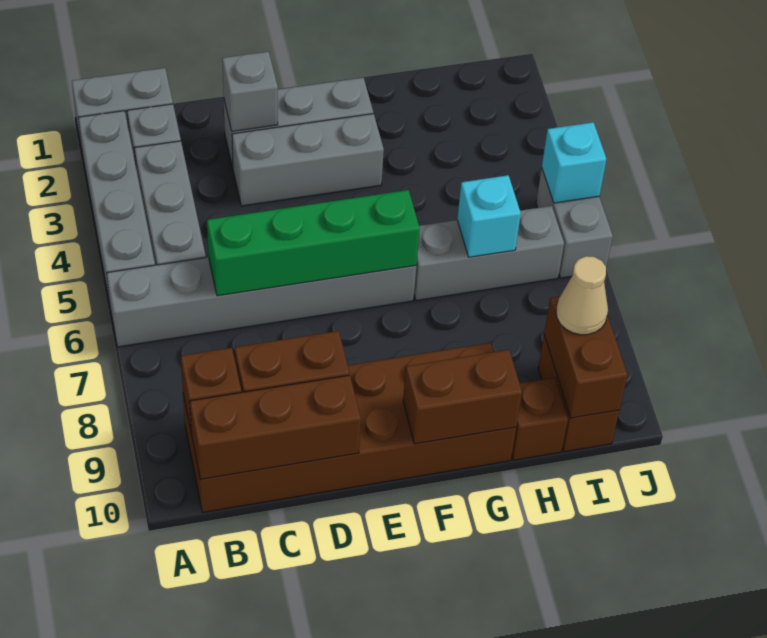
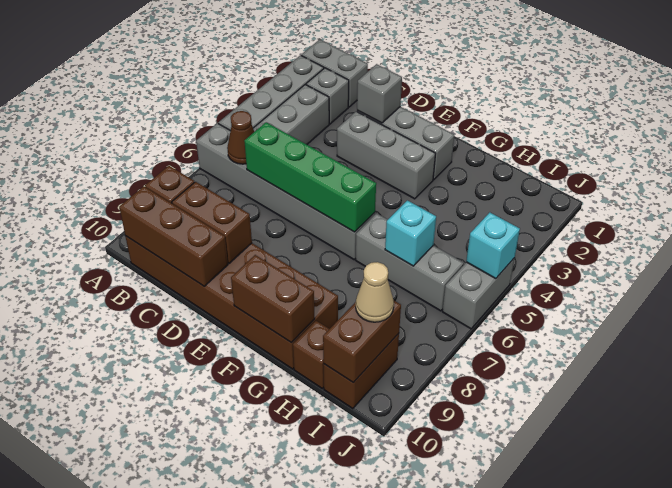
none -> brown 1x1 cone [227,111,254,164]

